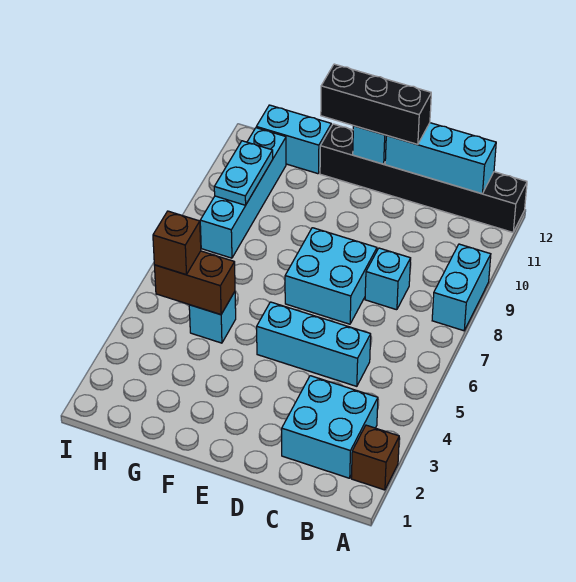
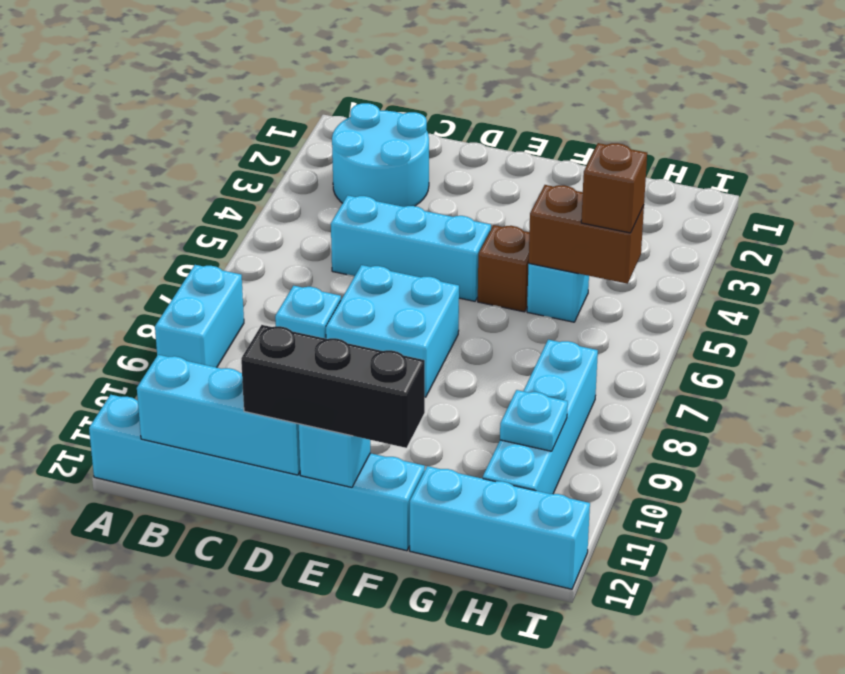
brown 1x1 brick [351,425,399,490] -> brown 1x1 brick moved to [478,225,529,312]
black 1x6 brick [320,124,527,232] -> cyan 1x6 brick [89,395,425,551]
cyan 2x2 brick [282,376,378,478] -> cyan 2x2 round brick [332,103,429,207]
cyan 1x2 brick [256,105,331,174] -> cyan 1x3 brick [410,466,590,589]
cyan 1x2 plate [214,141,273,205] -> cyan 1x1 plate [500,390,568,451]

